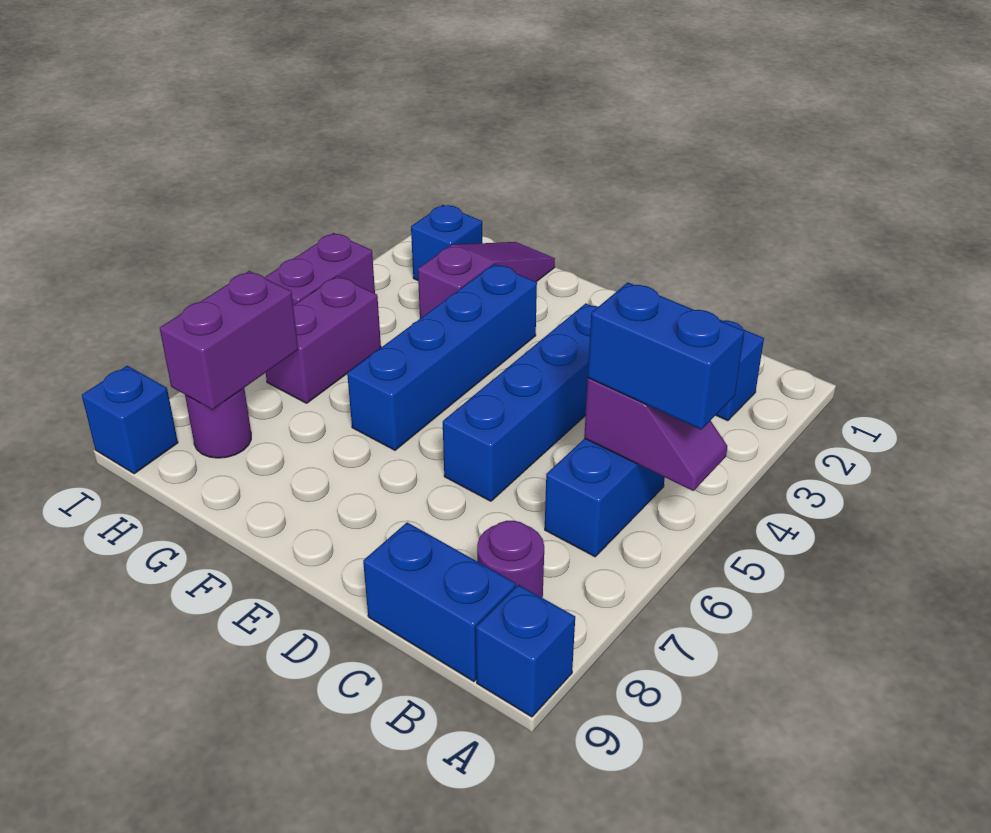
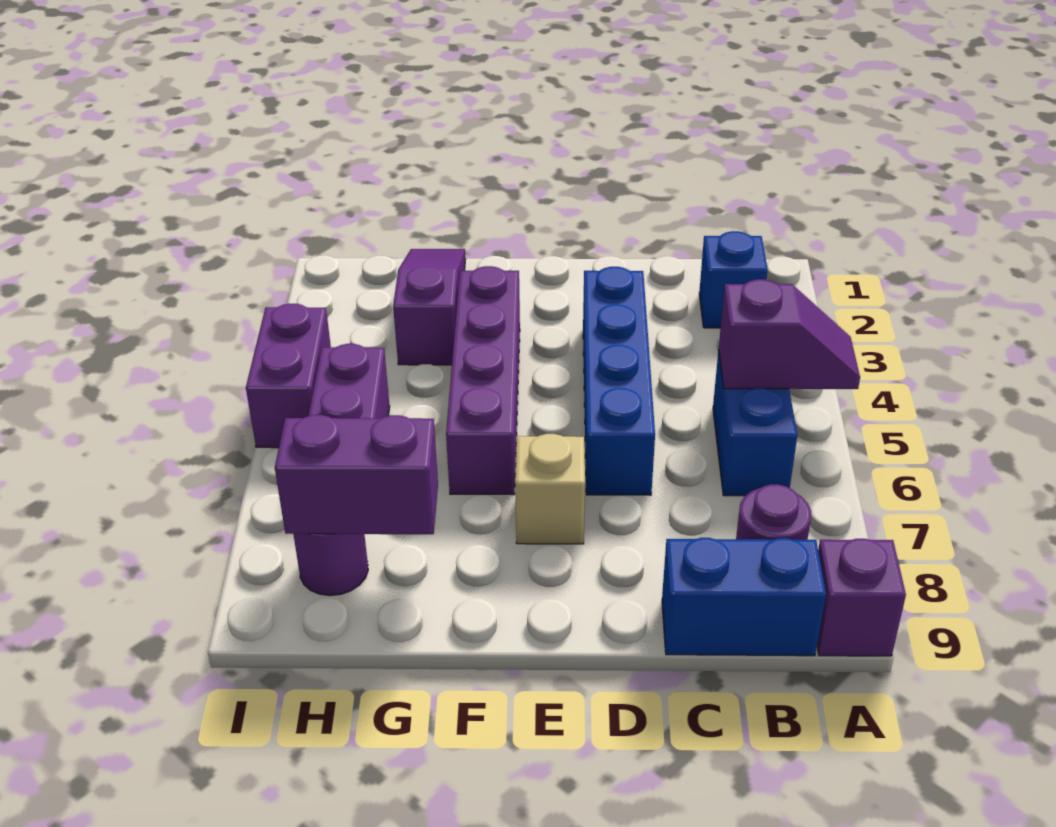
blue 1x2 brick [588,283,744,430] -> none
blue 1x1 brick [476,585,575,717] -> purple 1x1 brick [817,539,906,656]
none -> tan 1x1 brick [515,434,585,544]
blue 1x4 brick [347,264,537,450] -> purple 1x4 brick [446,266,520,495]
blue 1x1 brick [411,205,482,280] -> none
purple 1x2 brick [160,271,298,410] -> purple 1x2 brick turned to [275,415,438,534]
blue 1x1 brick [82,366,178,474] -> none

